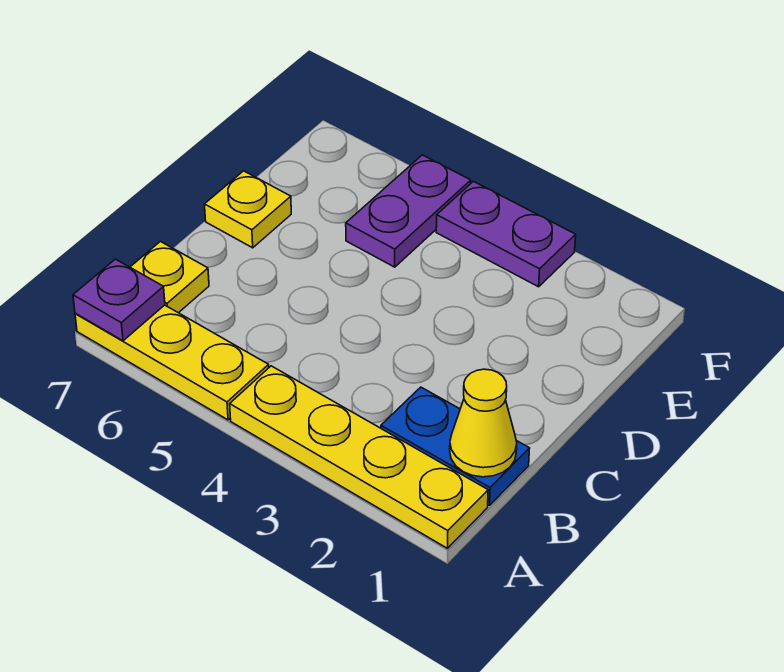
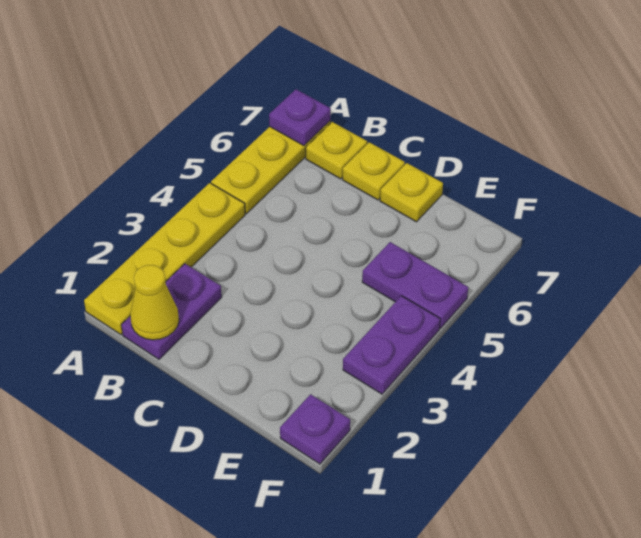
blue 1x2 plate [381,387,530,505] -> purple 1x2 plate [121,264,222,359]
none -> yellow 1x1 plate [343,142,405,200]
none -> purple 1x1 plate [280,394,350,464]

